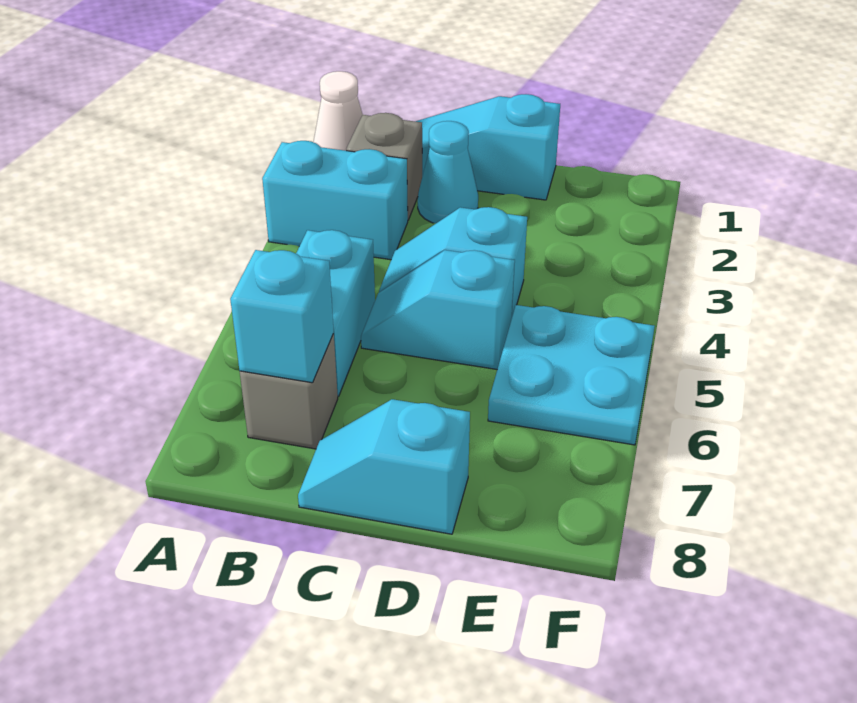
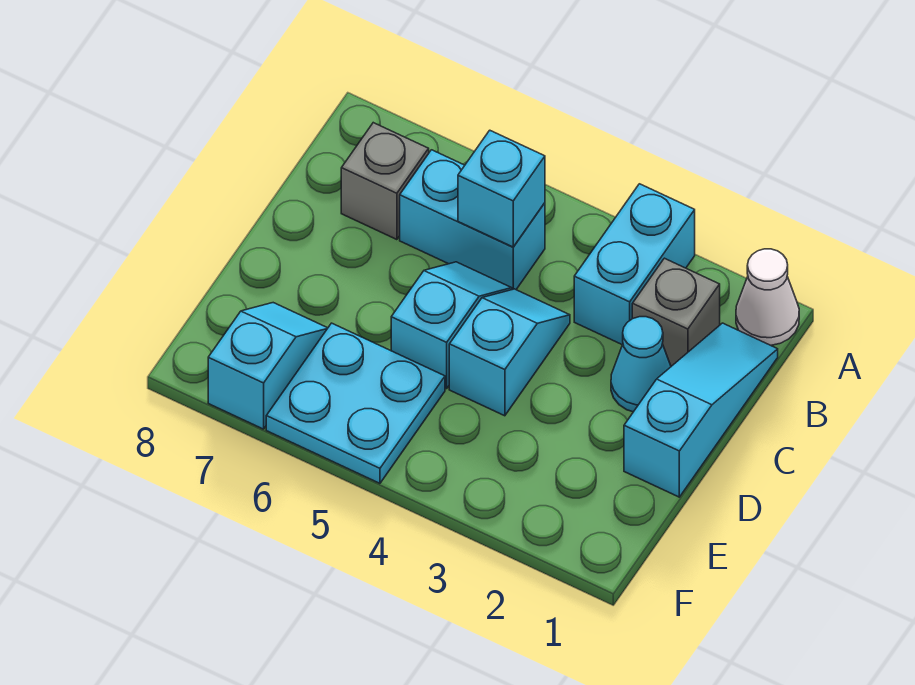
cyan 1x1 brick [230,250,334,383] -> cyan 1x1 brick moved to [458,130,545,247]
cyan 1x2 slope [298,399,470,534] -> cyan 1x2 slope moved to [208,303,328,429]

